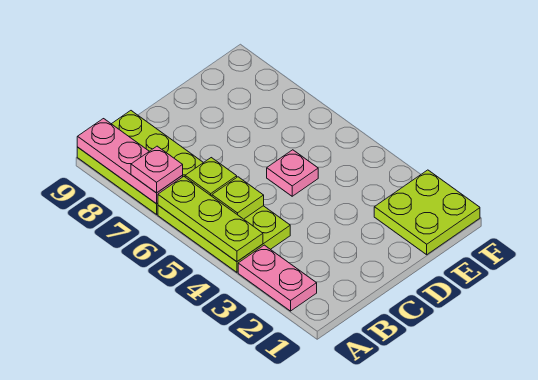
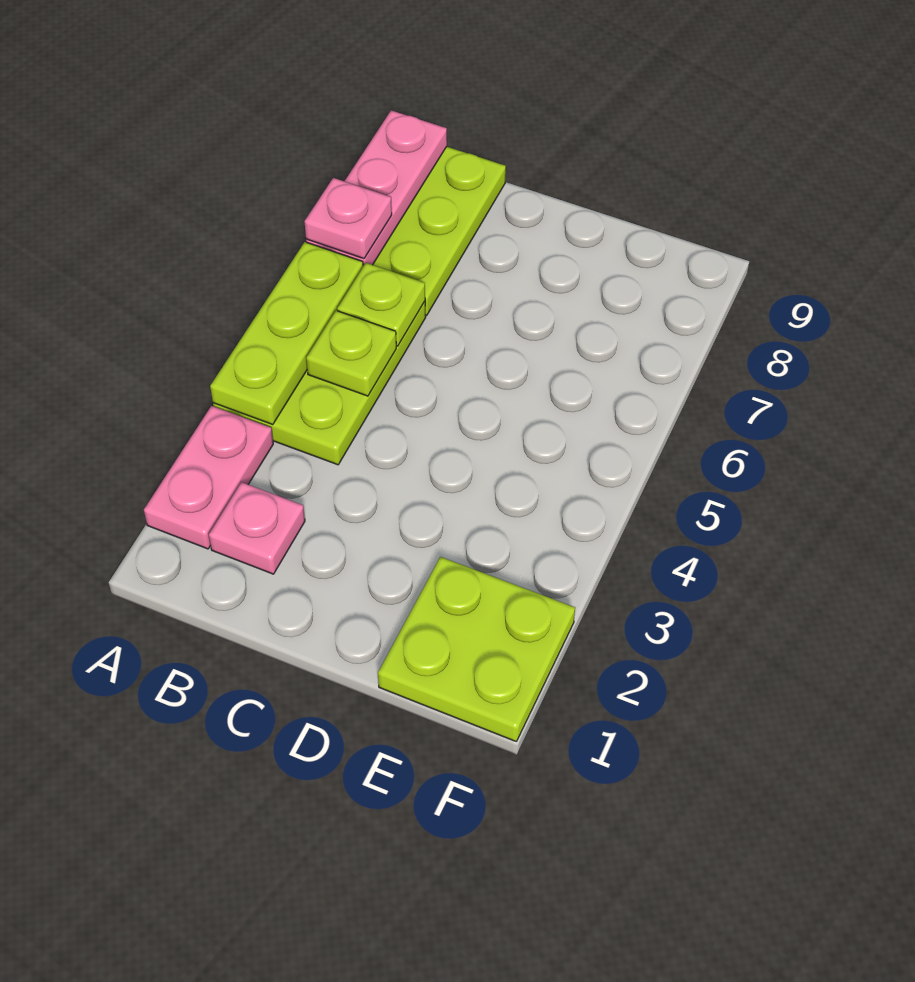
pink 1x1 plate [267,150,318,196] -> pink 1x1 plate moved to [209,482,305,574]

